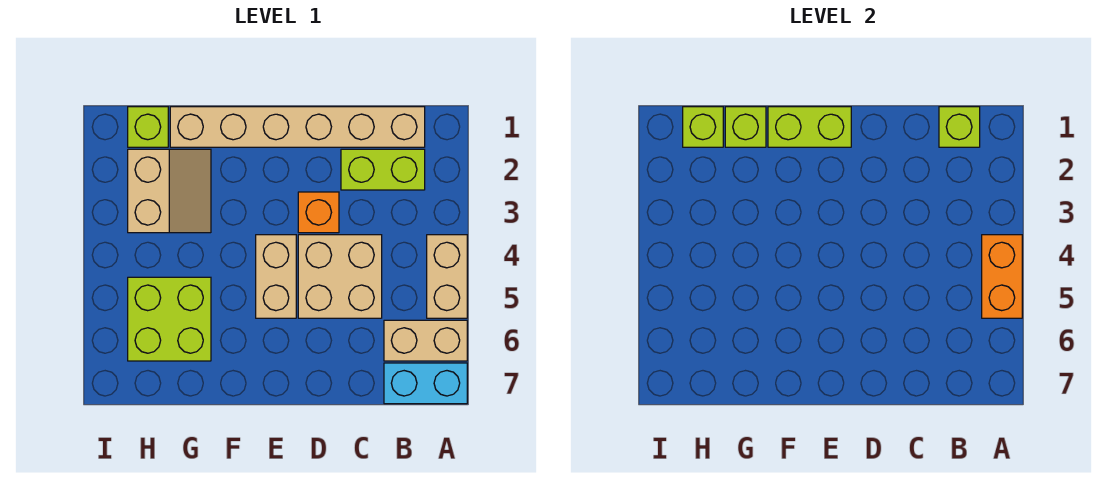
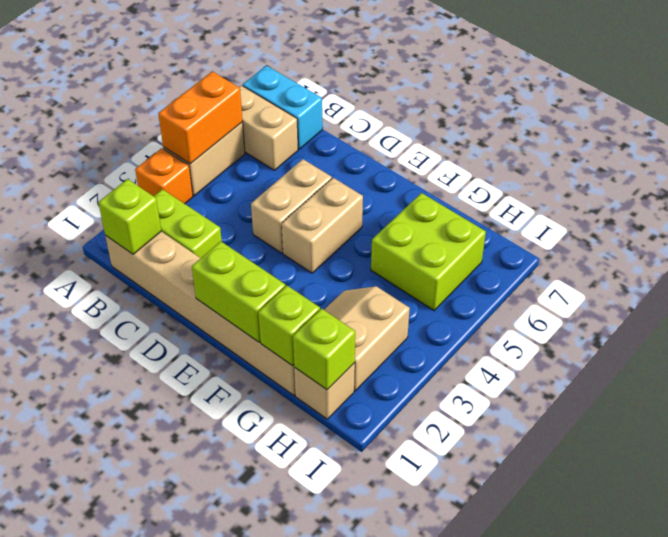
tan 2x2 brick [298,235,382,318] -> tan 1x2 brick [251,159,332,253]
orange 1x1 brick [298,192,339,233] -> orange 1x1 brick moved to [135,148,193,204]
lime 1x1 brick [128,107,168,147] -> tan 1x1 brick [294,363,355,419]

